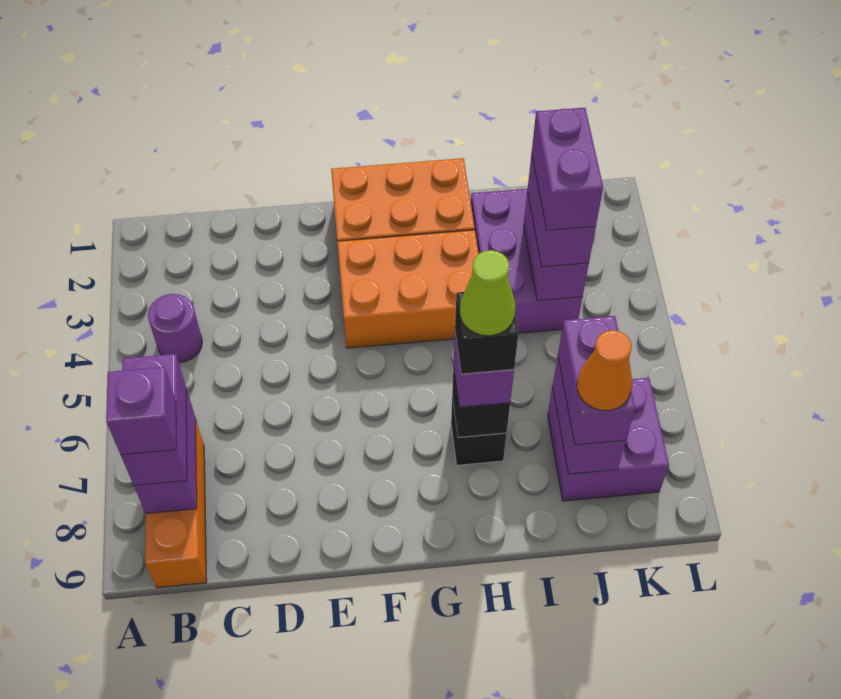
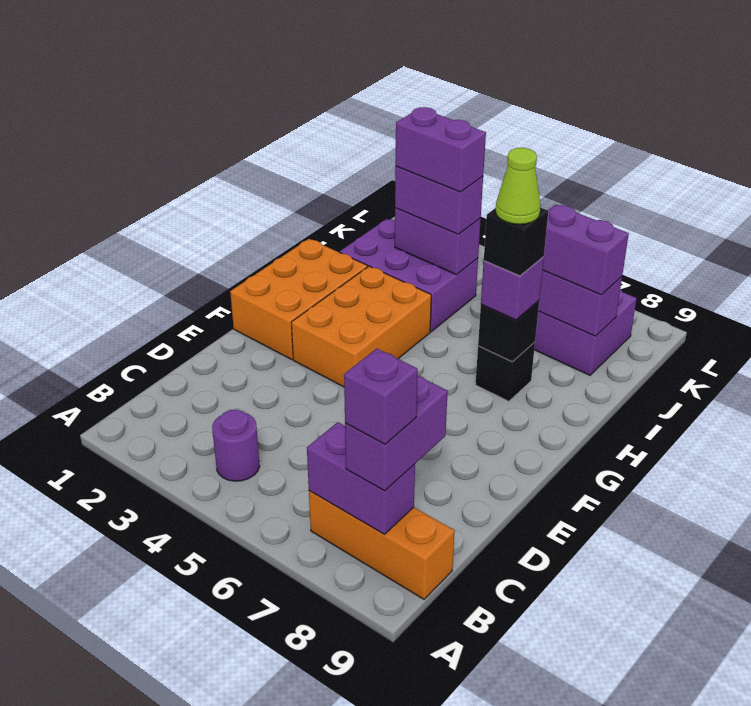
purple 1x2 brick [121,354,187,485] -> purple 1x2 brick turned to [345,376,448,491]
orange 1x1 cone [577,330,632,411] -> none

